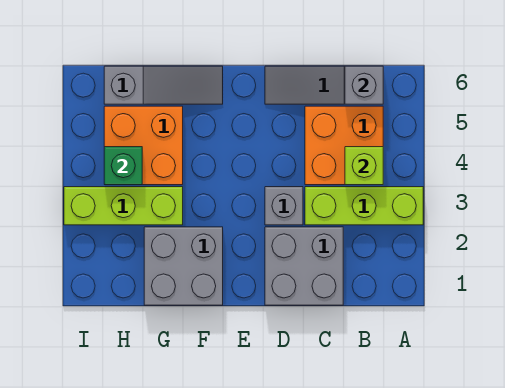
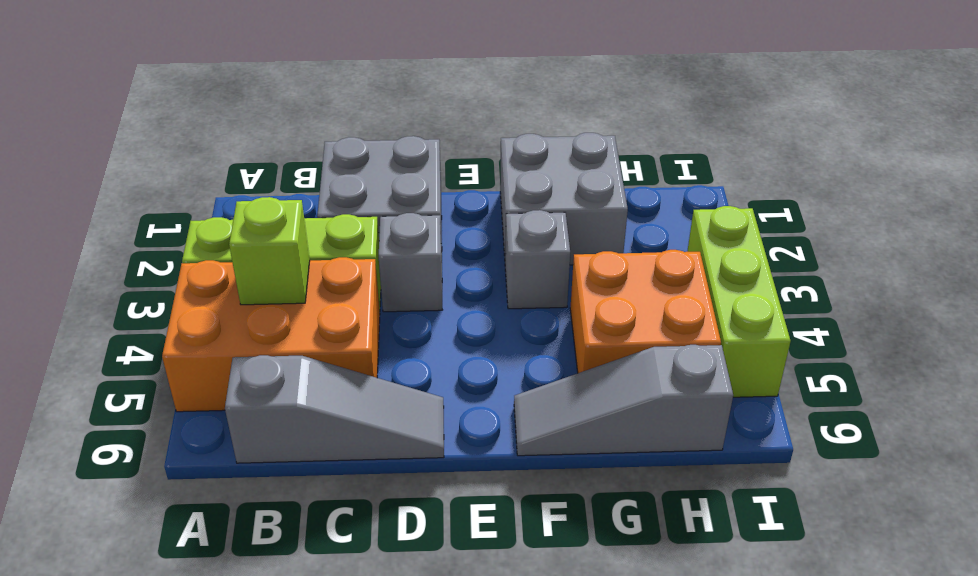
orange 2x2 brick [305,106,383,185] -> orange 2x3 brick [162,257,380,412]
grey 1x1 brick [345,66,383,104] -> grey 1x1 brick moved to [505,210,570,309]
lime 1x3 brick [64,187,183,225] -> lime 1x3 brick turned to [687,206,791,397]
green 1x1 brick [104,147,142,185] -> none

